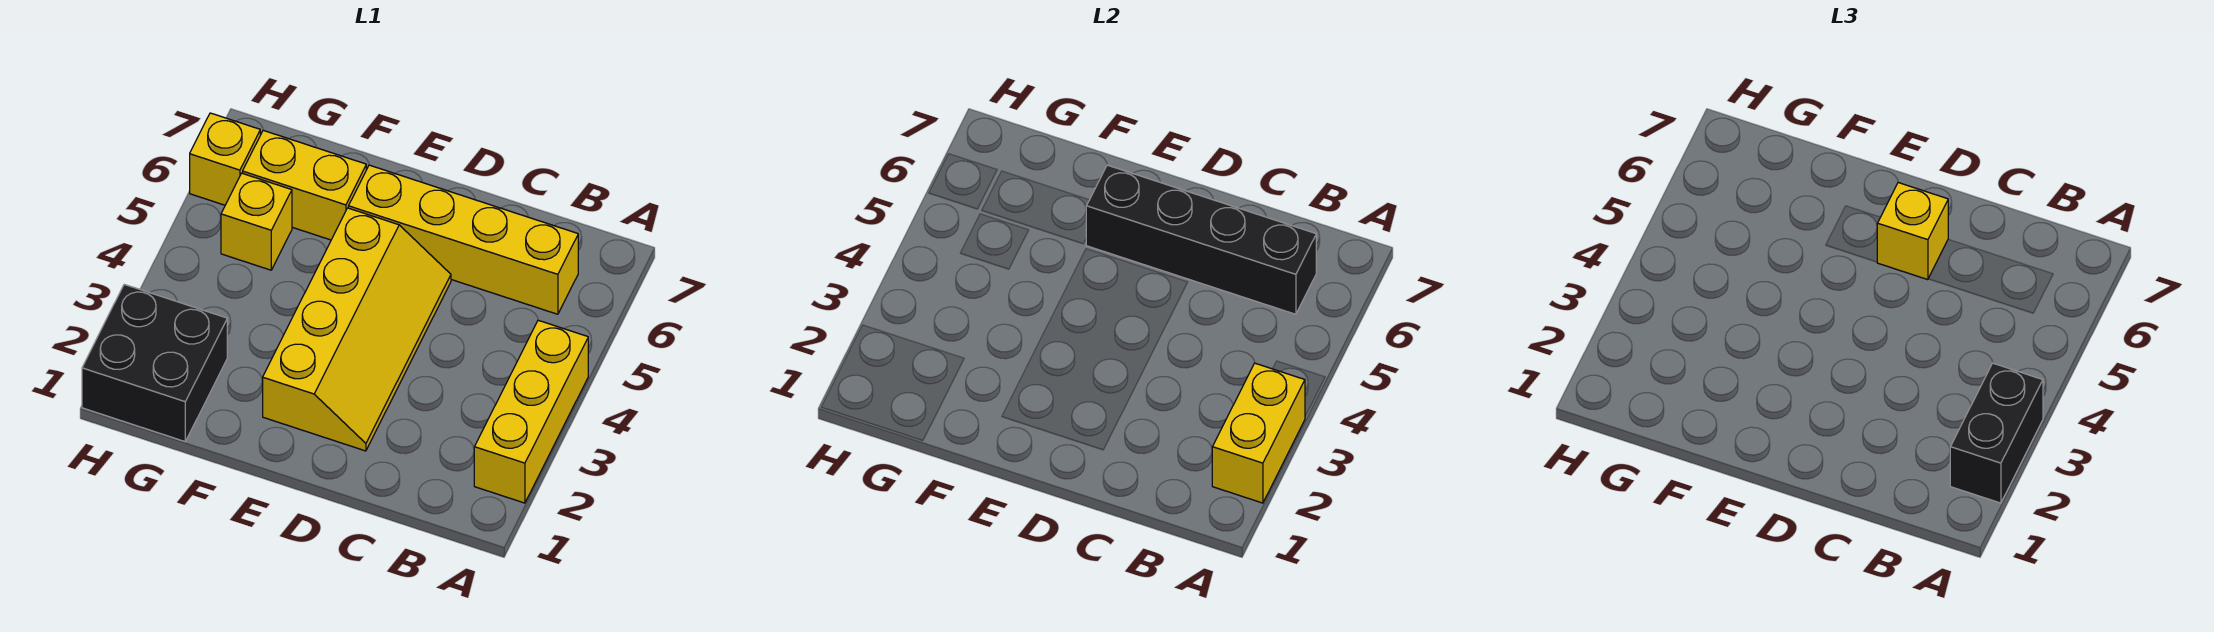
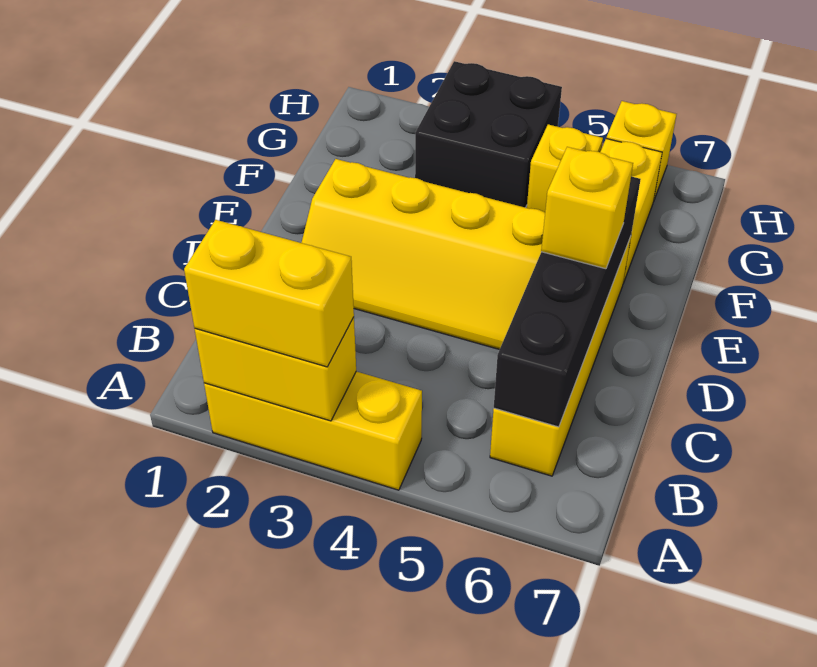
black 1x2 brick [1950,363,2043,503] -> yellow 1x2 brick [184,220,354,367]
black 2x2 brick [82,284,227,441] -> black 2x2 brick moved to [415,61,562,208]

